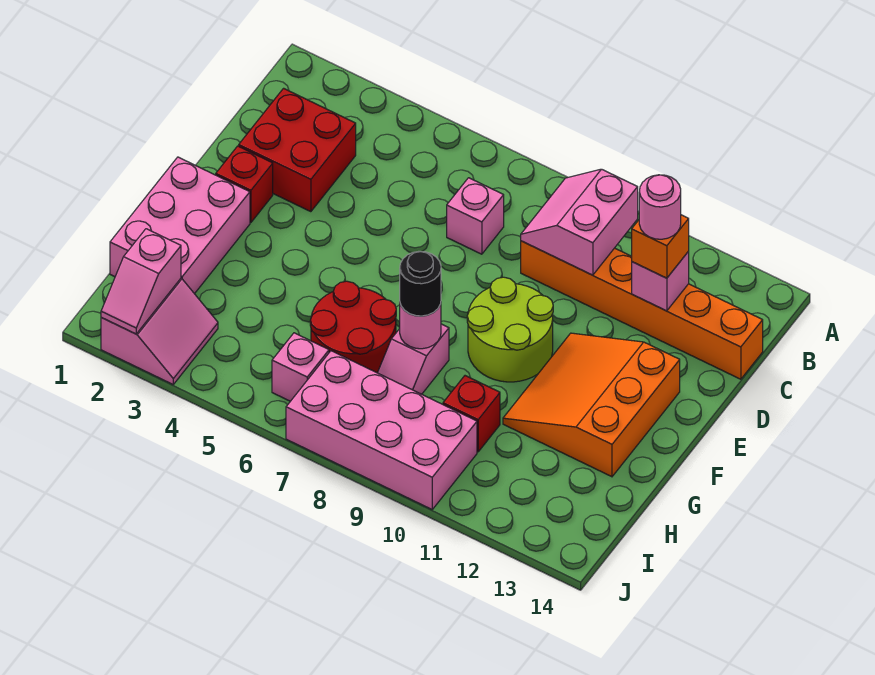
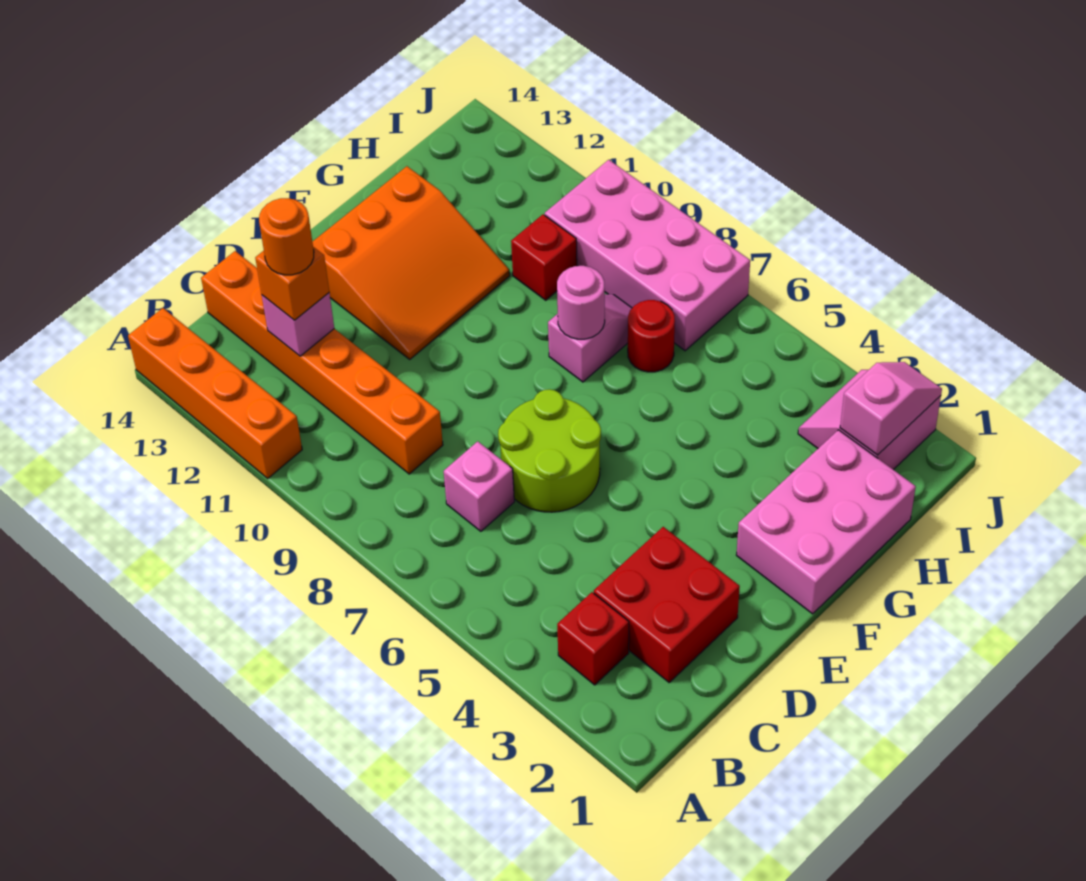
none -> orange 1x4 brick [128,308,302,478]
pink 2x2 slope [521,169,638,275] -> none
pink 1x1 round brick [639,175,681,239] -> orange 1x1 round brick [259,198,314,275]
red 1x1 brick [216,146,273,223] -> red 1x1 brick moved to [557,592,629,685]
lime 2x2 round brick [467,277,553,382] -> lime 2x2 round brick moved to [498,389,601,512]
red 2x2 round brick [310,281,396,373] -> red 1x1 round brick [628,300,675,372]
black 1x1 round brick [400,251,441,316] -> none
pink 1x1 brick [272,333,329,401] -> none

